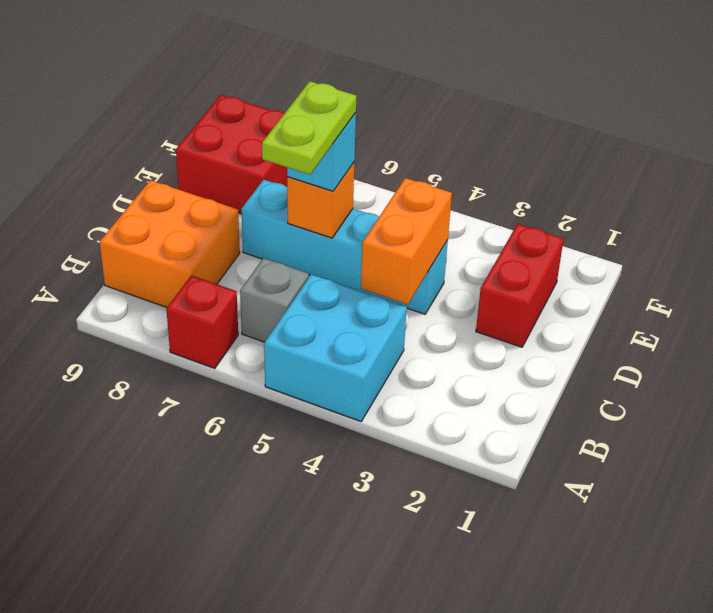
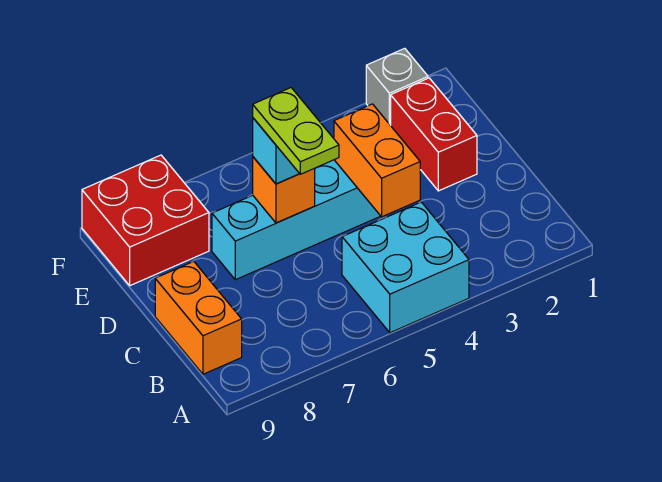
red 1x1 brick [166,275,238,368] -> none
grey 1x1 brick [240,258,309,342] -> grey 1x1 brick moved to [366,48,428,126]
orange 2x2 brick [100,180,240,307] -> orange 1x2 brick [155,261,242,374]

